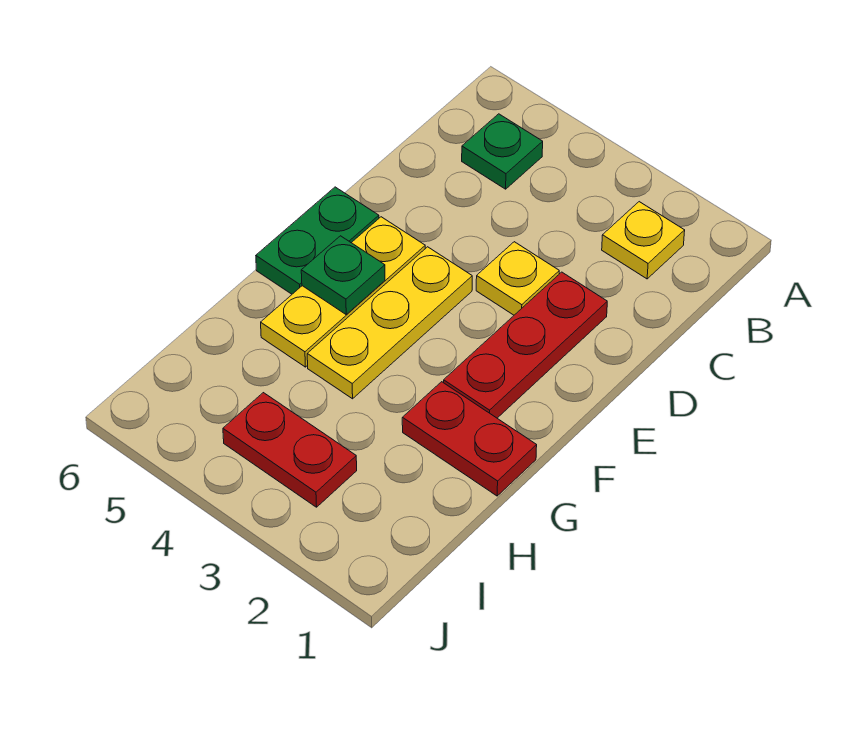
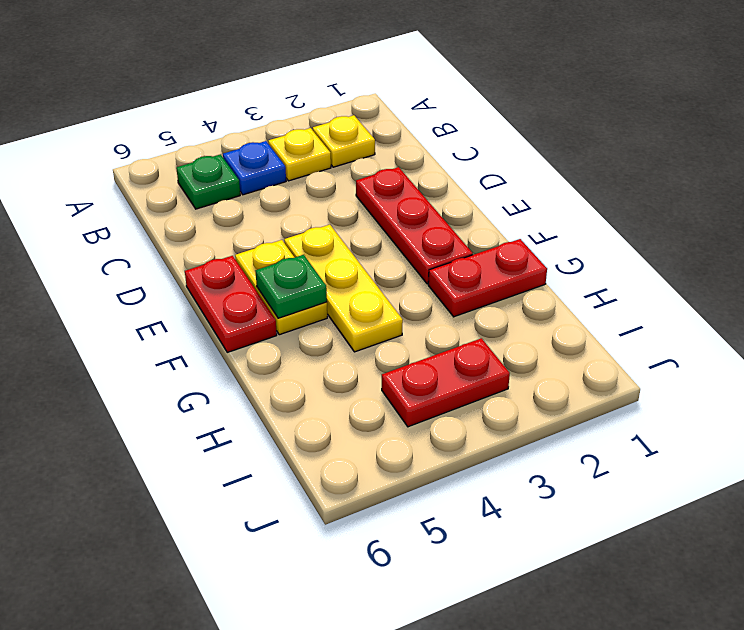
none -> blue 1x1 plate [223,141,286,195]
yellow 1x1 plate [476,242,559,315] -> yellow 1x1 plate moved to [268,128,331,181]
yellow 1x3 plate [261,217,425,367] -> yellow 1x2 plate [235,240,327,335]
green 1x2 plate [256,187,379,294] -> red 1x2 plate [185,256,277,352]

